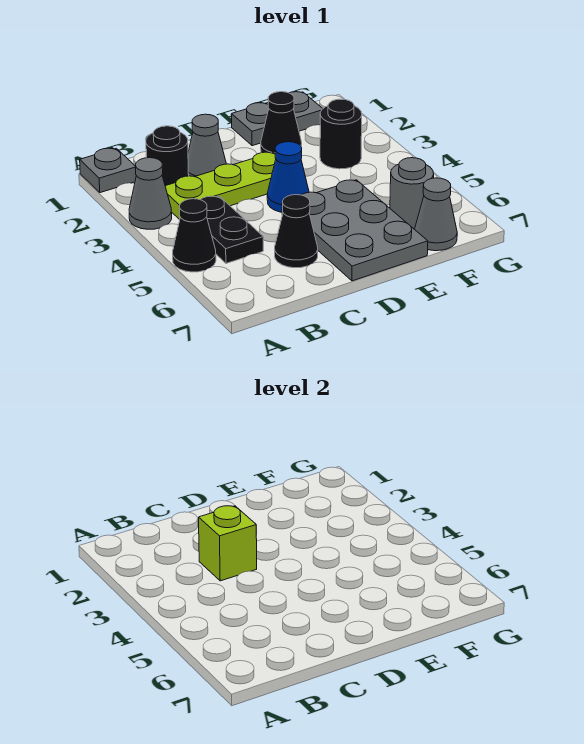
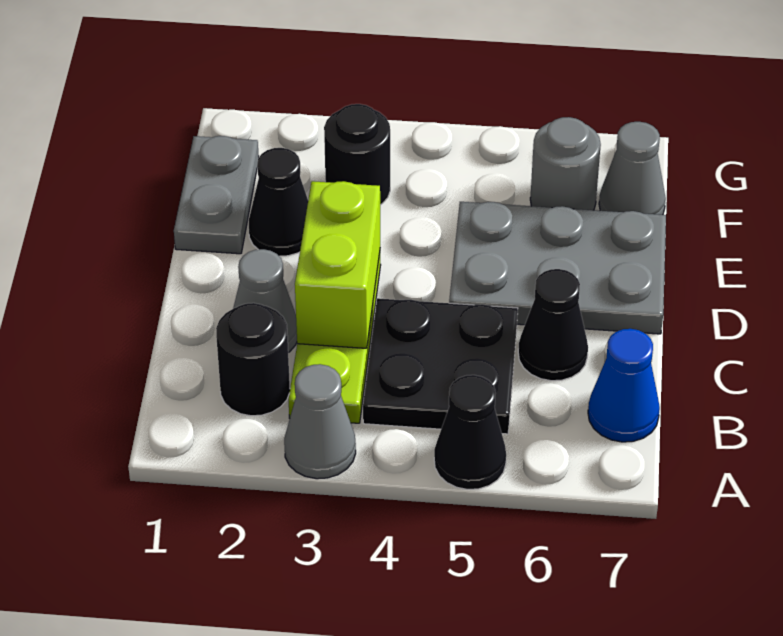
grey 1x1 plate [80,148,136,193] -> none
black 1x2 plate [200,196,263,263] -> black 2x2 plate [363,298,518,434]
lime 1x1 brick [199,506,257,581] -> lime 1x2 brick [295,181,380,348]
blue 1x1 cone [267,142,309,212] -> blue 1x1 cone moved to [588,329,660,442]

